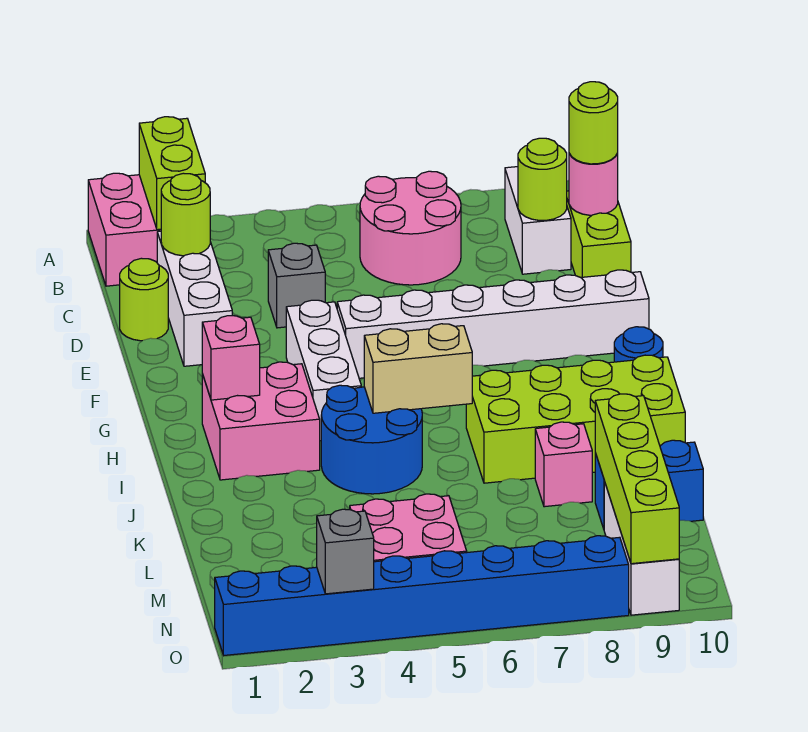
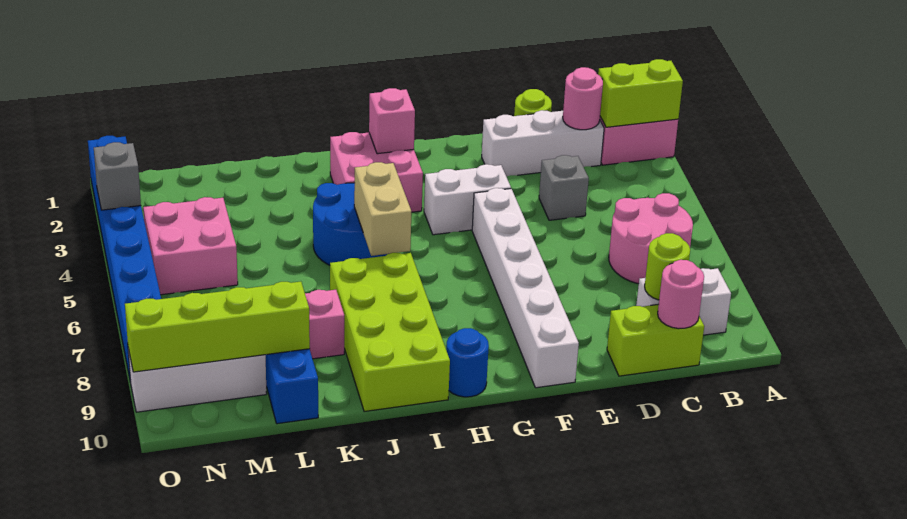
lime 1x1 round brick [161,173,210,256] -> pink 1x1 round brick [563,67,603,130]
lime 1x1 round brick [569,82,618,164] -> none
white 1x3 brick [286,300,361,441] -> white 1x2 brick [424,164,511,235]

